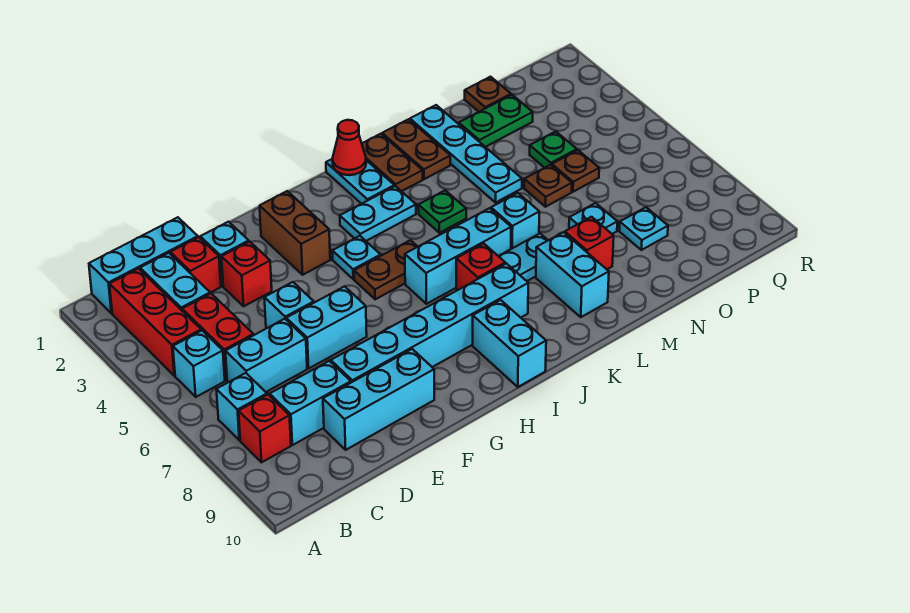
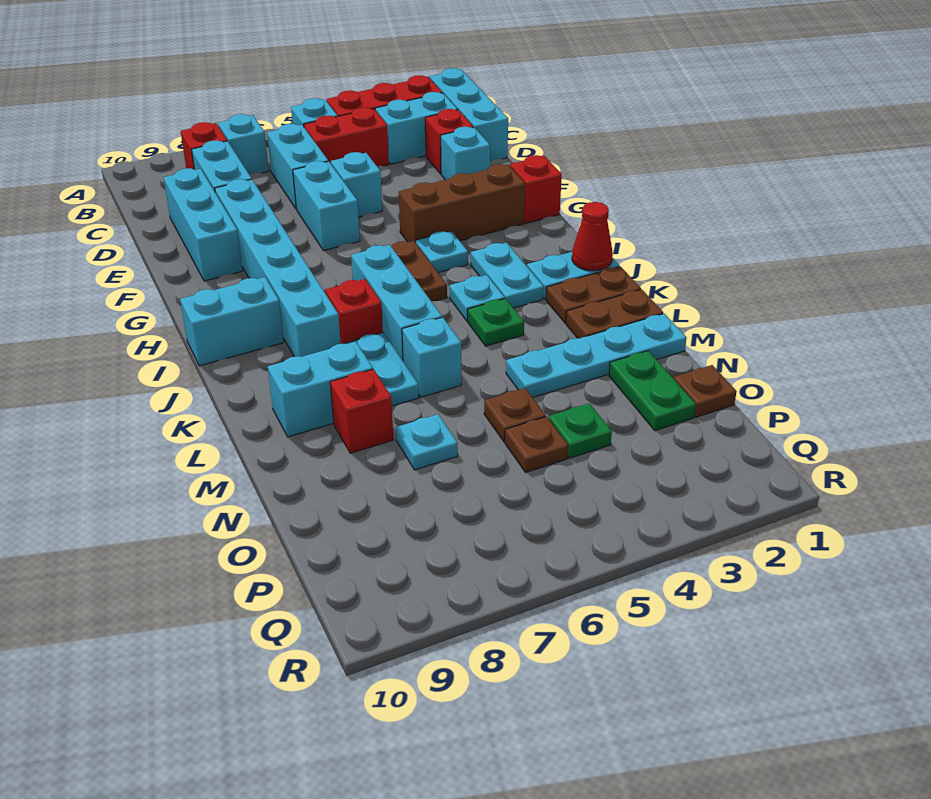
red 1x1 brick [221,242,272,306] -> red 1x1 brick moved to [510,155,562,223]
brown 1x2 brick [260,191,330,275] -> brown 1x3 brick [399,164,525,243]
cyan 1x1 plate [619,207,668,250] -> cyan 1x1 plate moved to [450,275,505,321]

